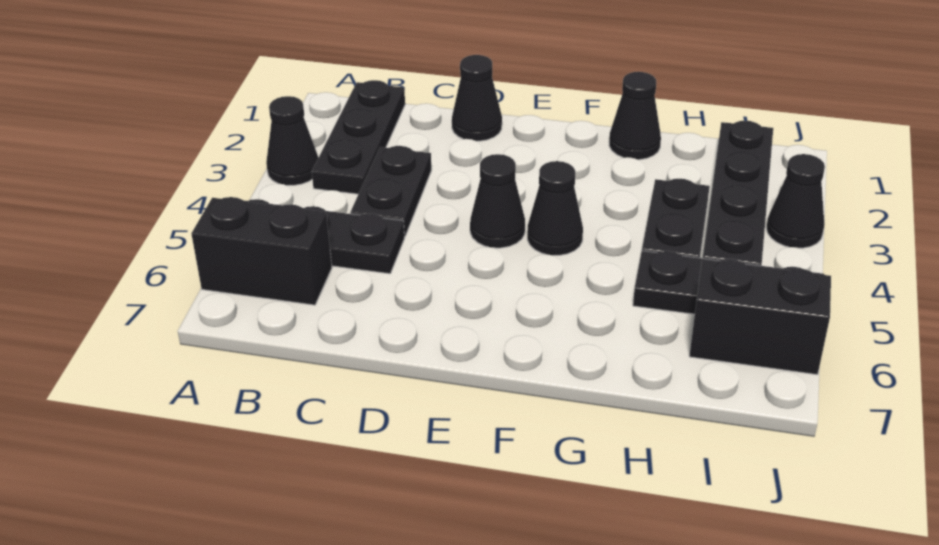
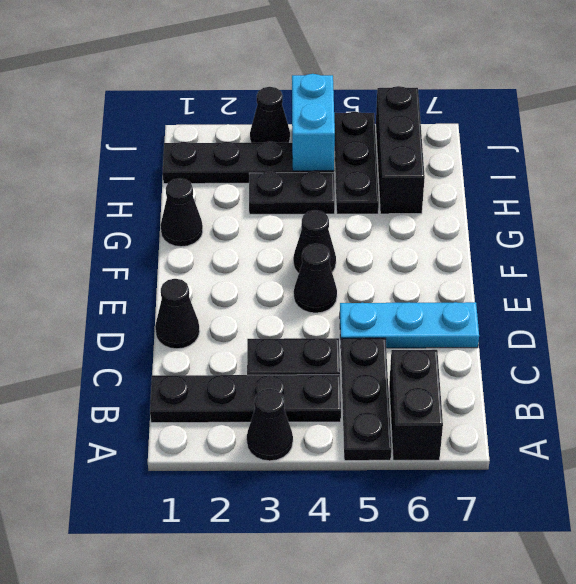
black 1x3 plate [312,80,405,194] -> black 1x4 plate [150,375,341,423]
none -> cyan 1x3 plate [340,302,479,348]
none -> cyan 1x2 brick [292,74,335,171]
black 1x2 brick [689,260,831,375] -> black 1x3 brick [376,86,425,214]

